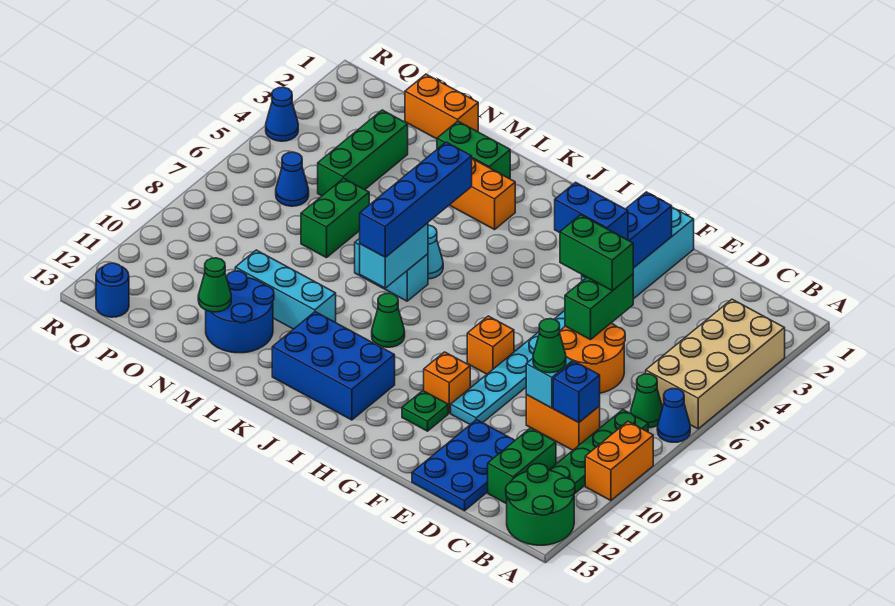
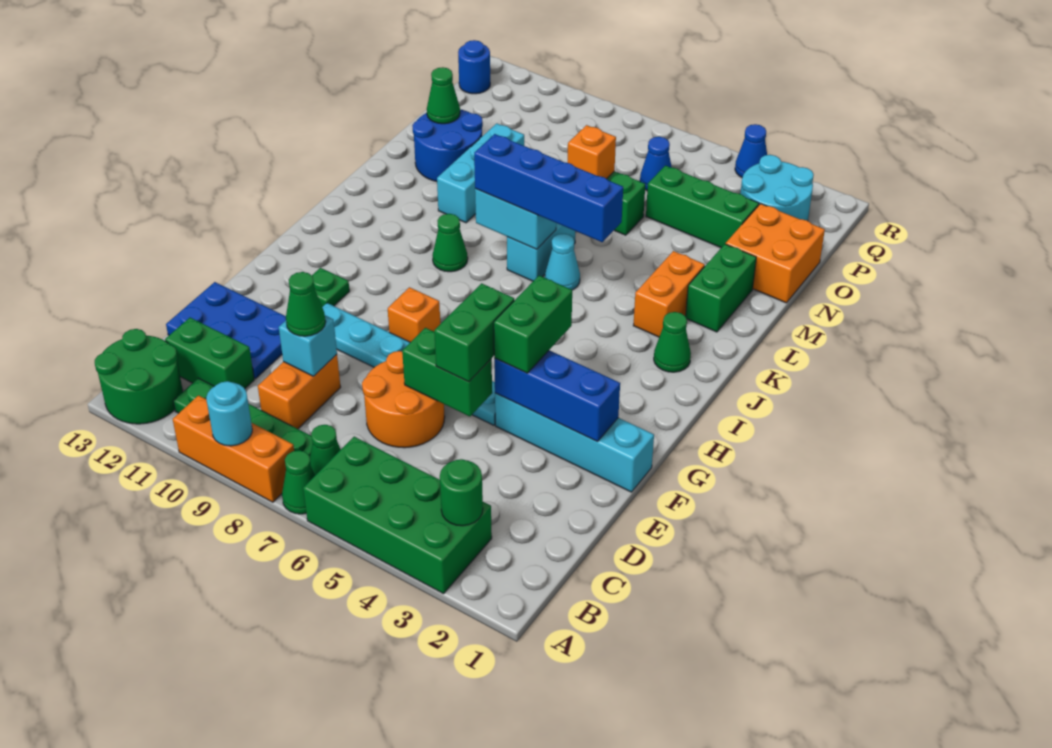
tan 2x4 brick [646,299,785,429] -> green 2x4 brick [303,437,492,594]
blue 1x1 cone [657,389,690,442] -> green 1x1 cone [282,450,315,514]
orange 1x2 brick [585,422,653,501] -> orange 1x3 brick [173,396,294,502]
none -> cyan 1x1 round brick [206,381,252,446]
none -> green 1x1 round brick [440,459,483,526]
blue 1x1 brick [553,361,600,423] -> none
blue 1x2 brick [555,182,628,240] -> green 1x2 brick [494,276,572,373]
orange 1x1 brick [424,352,470,413] -> orange 1x1 brick moved to [567,125,616,179]
blue 2x3 brick [272,312,395,420] -> none
none -> green 1x1 cone [654,312,691,372]
orange 1x2 brick [405,74,478,139] -> orange 2x2 brick [726,204,825,303]
none -> cyan 2x2 round brick [740,155,814,221]

